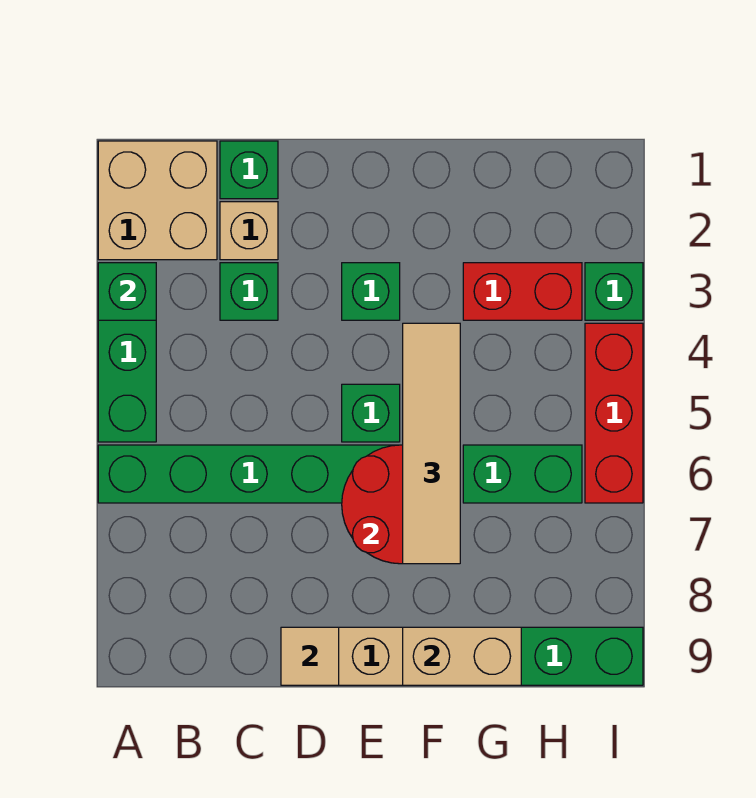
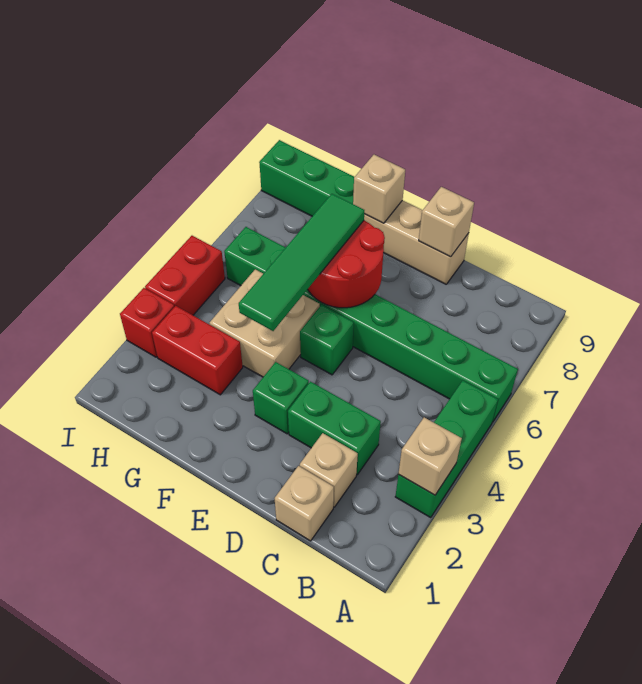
tan 2x2 brick [98,141,217,260] -> tan 2x2 brick moved to [209,269,320,377]
green 1x1 brick [98,263,156,320] -> tan 1x1 brick [398,417,462,495]
green 1x1 brick [220,141,278,199] -> tan 1x1 brick [275,466,334,541]
green 1x1 brick [220,263,278,320] -> green 1x2 brick [288,382,381,475]
tan 1x1 tile [281,627,339,685] -> tan 1x1 brick [419,187,474,257]
tan 1x4 tile [403,323,460,564] -> green 1x4 tile [239,194,364,331]
tan 1x2 brick [403,627,521,685] -> tan 1x1 brick [353,155,405,223]
green 1x1 brick [585,263,643,320] -> red 1x1 brick [120,288,174,357]
red 1x3 brick [585,323,643,503] -> red 1x2 brick [145,236,225,315]

